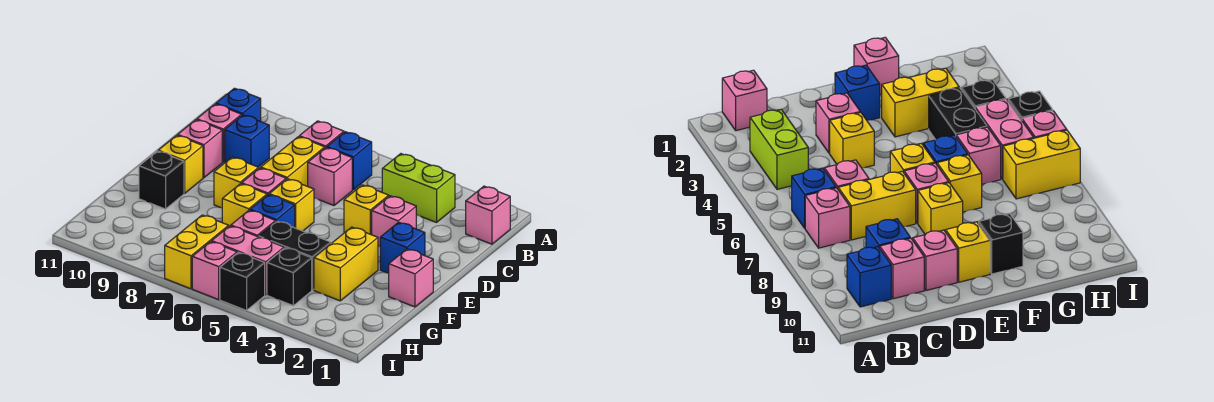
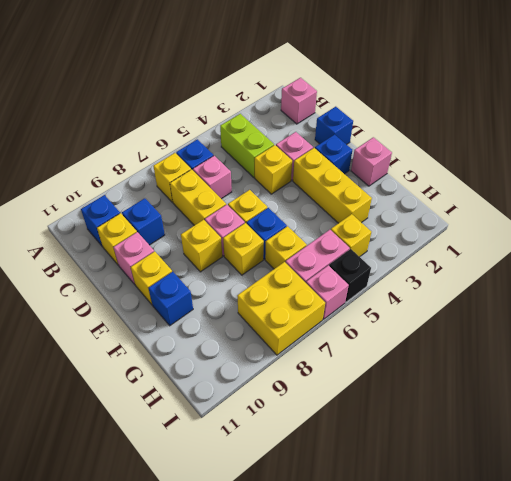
lime 1x2 brick [382,154,455,222] -> lime 1x2 brick turned to [220,114,274,178]
pink 1x1 brick [299,121,344,148] -> yellow 1x1 brick [153,153,191,202]
pink 1x1 brick [197,104,242,162] -> yellow 1x1 brick [97,213,137,265]
none -> blue 1x1 brick [315,107,353,145]
yellow 1x2 brick [314,227,378,301] -> yellow 1x3 brick [293,148,372,223]
black 1x1 brick [139,151,184,209] -> blue 1x1 brick [149,272,193,326]
black 1x2 brick [259,221,331,290] -> none
pink 1x1 brick [231,210,276,237] -> yellow 1x1 brick [265,226,307,269]
black 1x1 brick [267,248,312,306] -> yellow 1x1 brick [331,214,371,257]
yellow 1x2 brick [165,215,229,289] -> yellow 2x2 brick [237,262,325,355]

